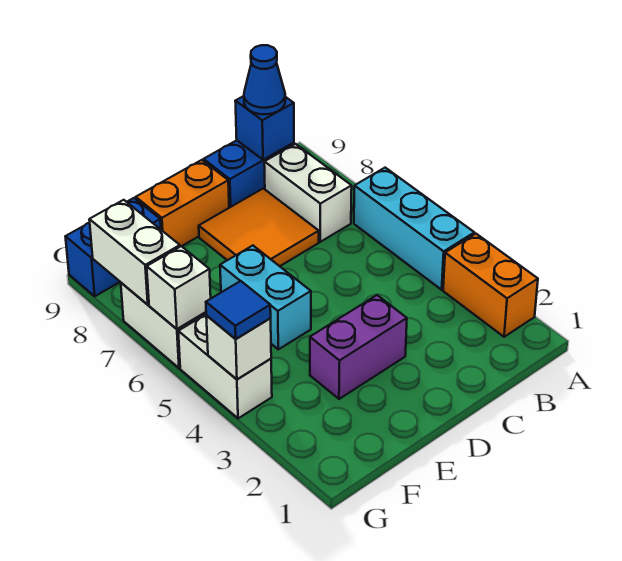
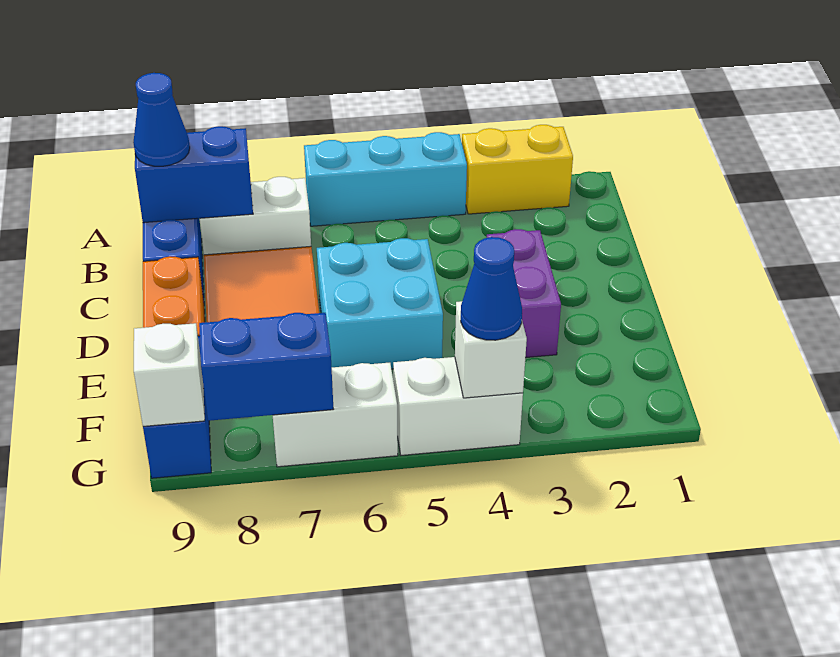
orange 1x2 brick [443,234,538,337] -> yellow 1x2 brick [462,125,573,214]
blue 1x1 brick [235,96,294,160] -> blue 1x2 brick [135,126,253,223]
cyan 1x2 brick [220,246,311,349] -> cyan 2x2 brick [317,238,443,369]
blue 1x1 tile [206,281,271,339] -> blue 1x1 cone [461,237,522,340]
white 1x1 brick [147,246,211,329] -> white 1x1 brick moved to [134,323,205,426]
white 1x2 brick [89,200,180,305] -> blue 1x2 brick [199,313,333,421]

